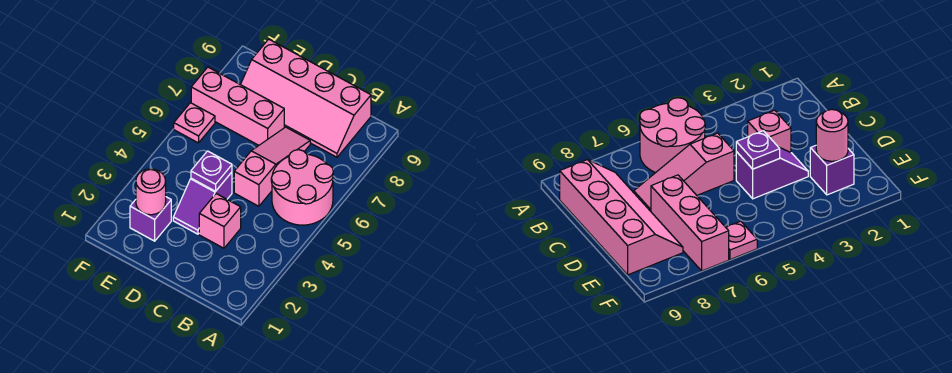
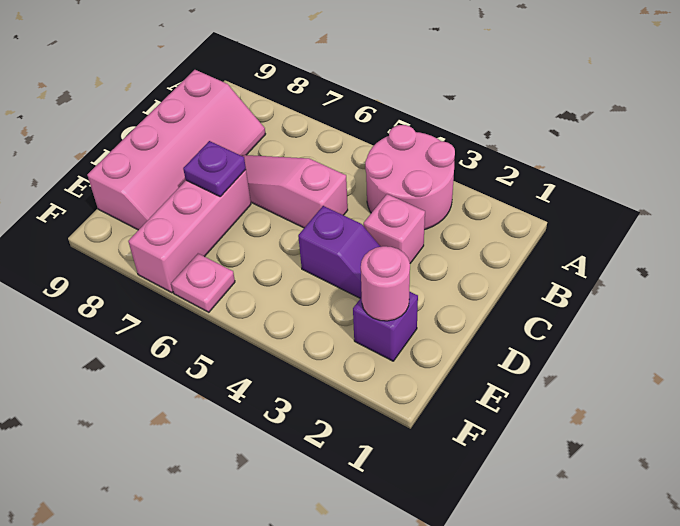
pink 2x2 round brick [271,150,333,225] -> pink 2x2 round brick moved to [365,125,455,230]
purple 1x1 plate [191,151,232,191] -> purple 1x1 plate moved to [183,141,246,197]

